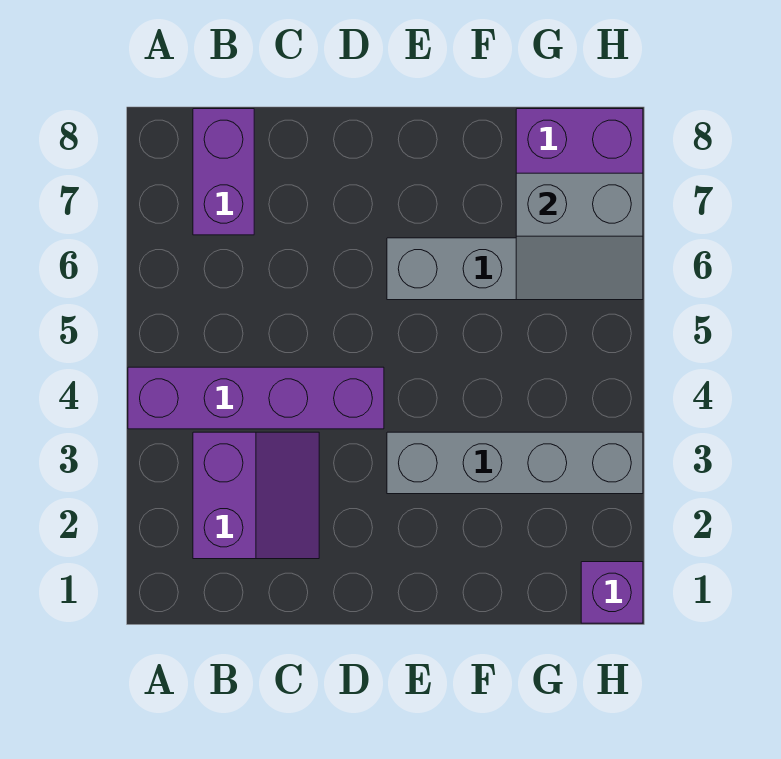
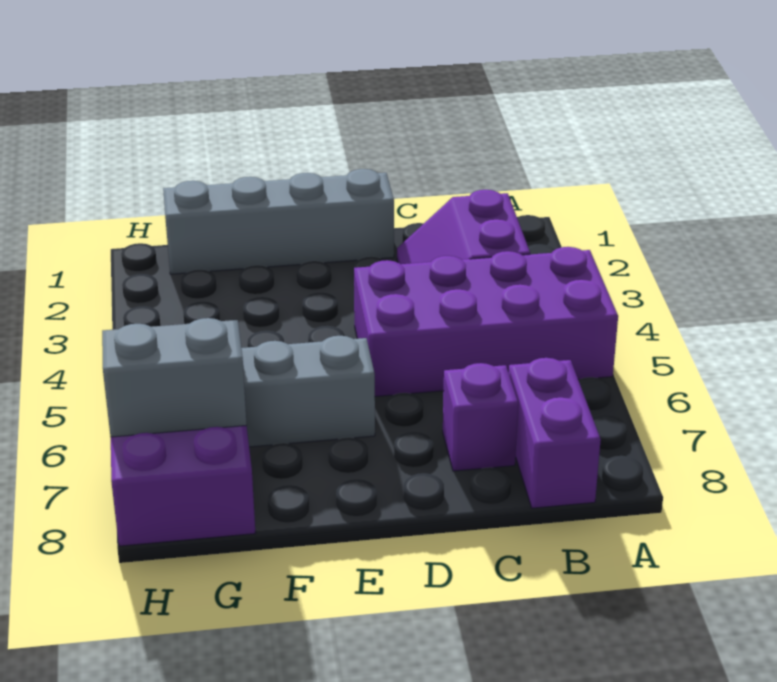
purple 1x4 brick [128,367,384,429] -> purple 2x4 brick [354,247,618,397]
grey 1x4 brick [387,432,643,494] -> grey 1x4 brick moved to [163,169,394,274]
purple 1x1 brick [581,562,643,623] -> purple 1x1 brick moved to [443,363,518,471]

